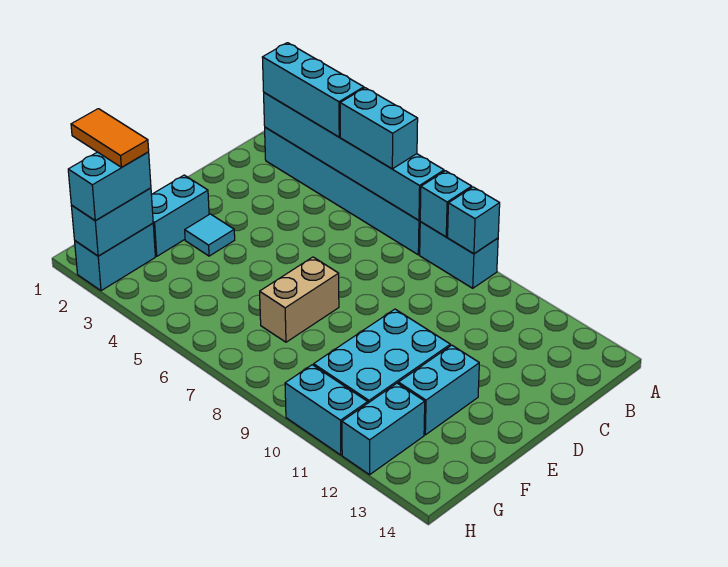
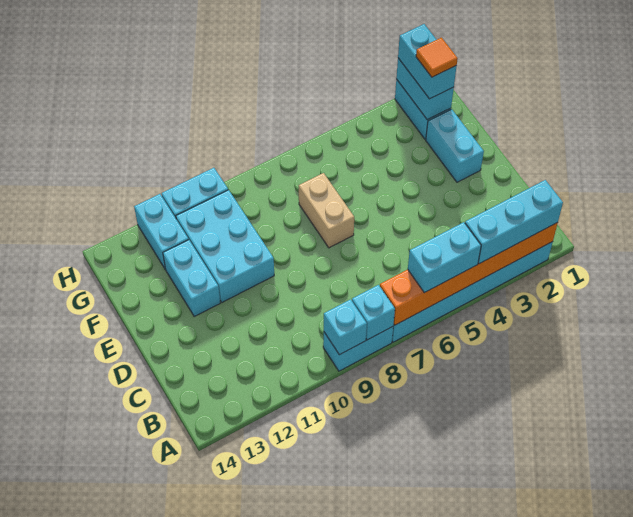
cyan 1x6 brick [264,93,444,220] -> orange 1x6 brick [380,223,558,325]
cyan 1x1 tile [185,214,235,256] -> none
orange 1x2 tile [71,109,149,167] -> orange 1x1 tile [416,38,458,77]

